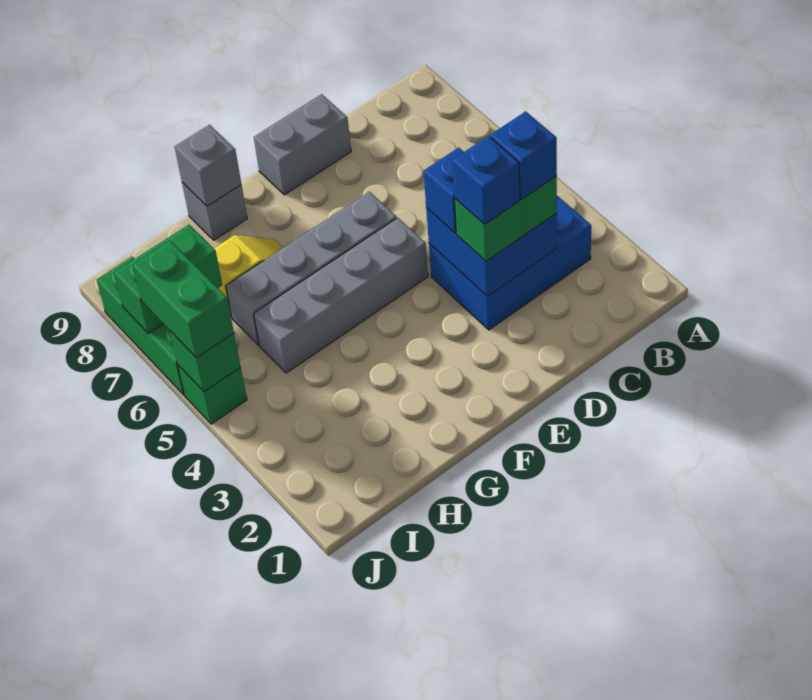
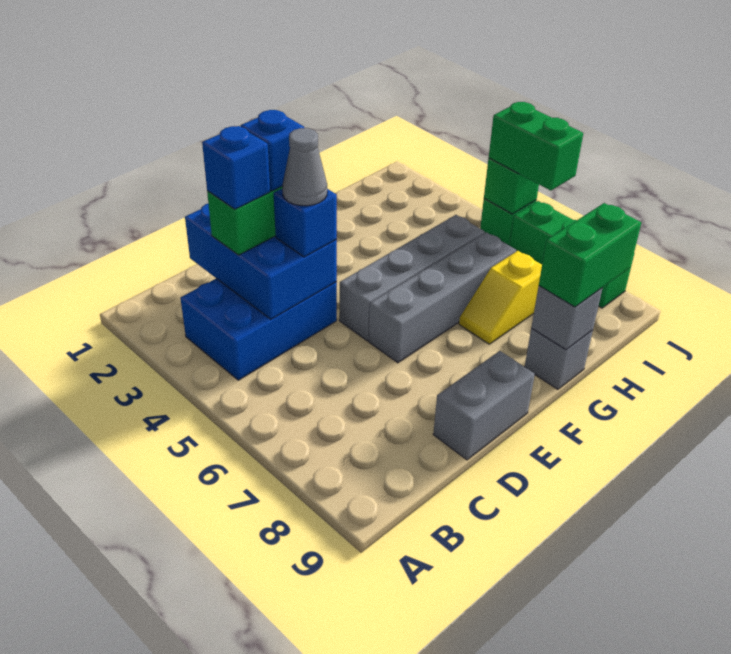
blue 2x2 brick [426,208,557,296] -> blue 2x3 brick [185,204,337,319]
none -> grey 1x1 cone [282,128,327,206]
green 1x2 brick [114,225,222,333] -> green 1x2 brick moved to [539,203,641,307]

